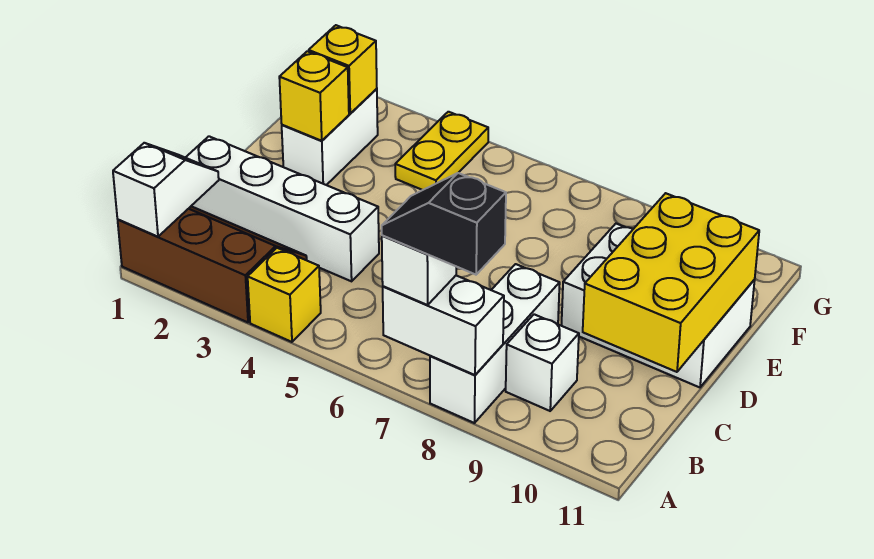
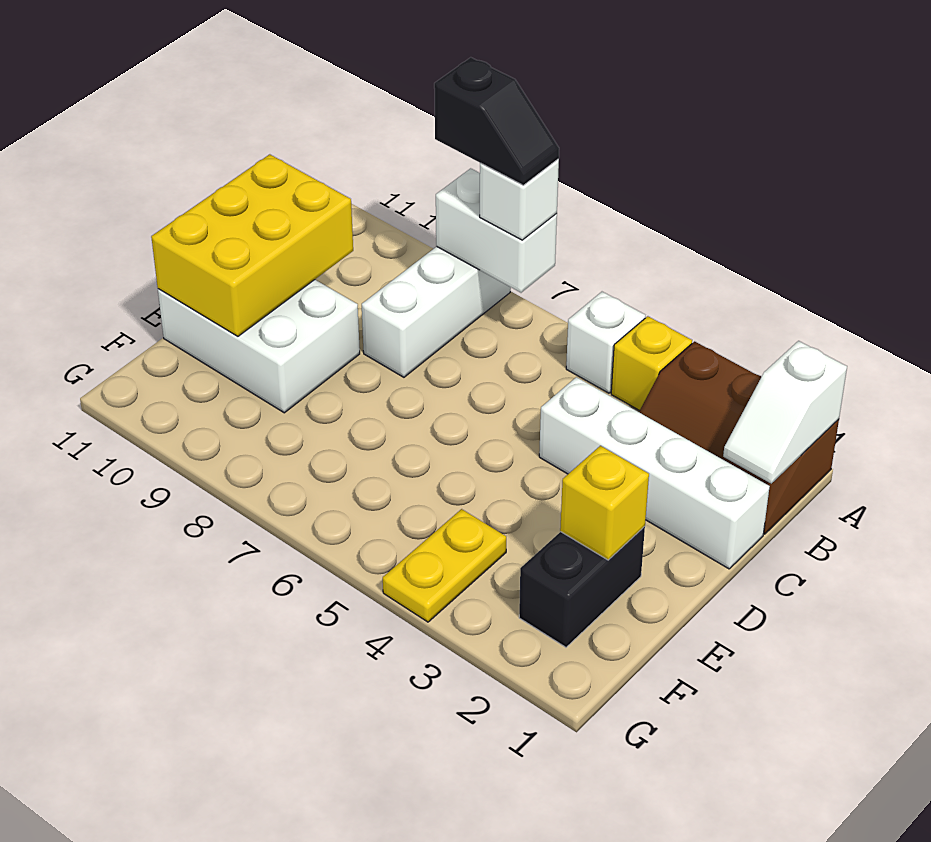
white 1x1 brick [506,314,579,411] -> white 1x1 brick moved to [566,292,645,393]
white 1x2 brick [282,89,378,185] -> black 1x2 brick [519,526,645,647]
yellow 1x1 brick [309,25,377,114] -> none

